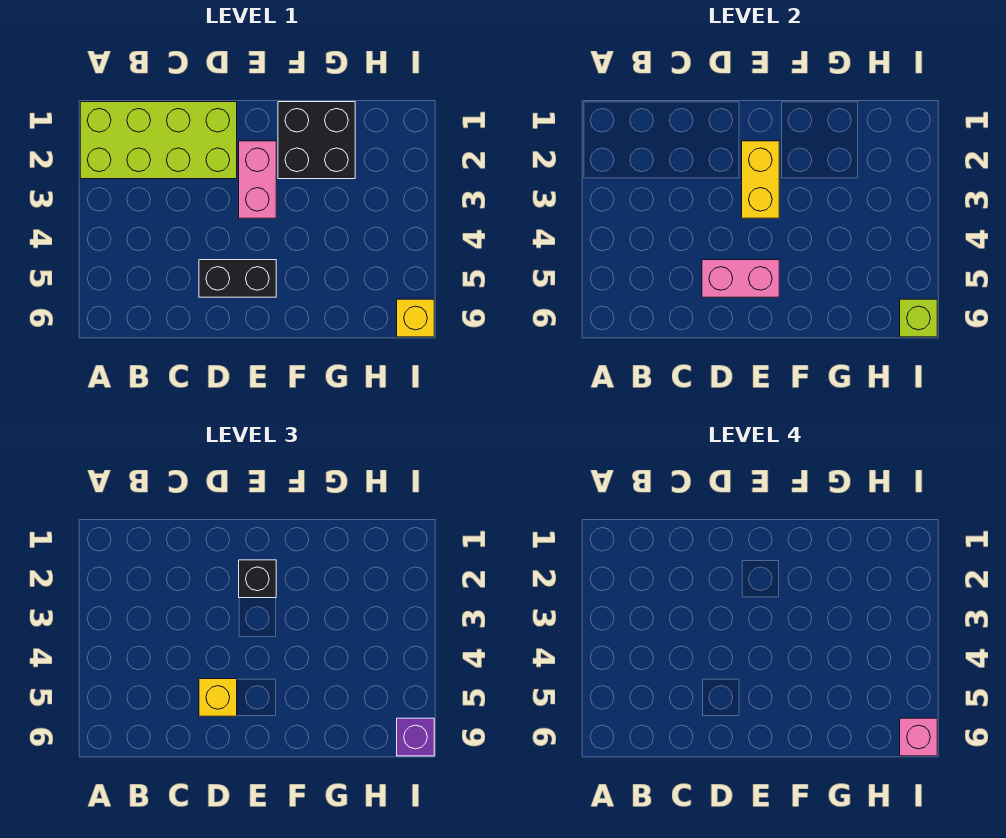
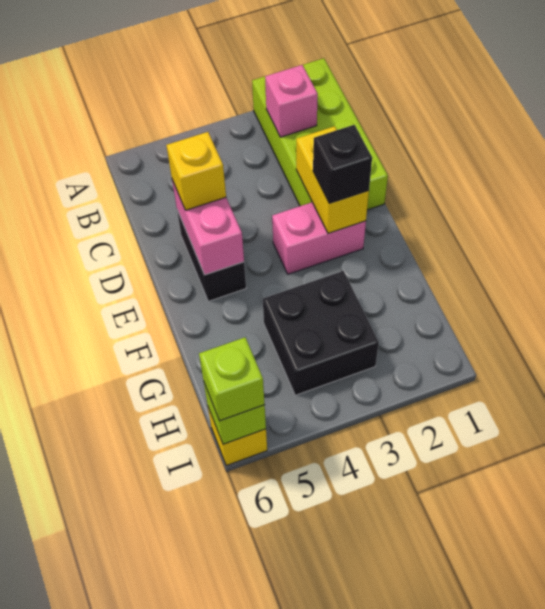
yellow 1x2 brick [742,141,779,218] -> yellow 1x2 brick turned to [296,126,369,233]
black 2x2 brick [278,102,355,179] -> black 2x2 brick moved to [263,271,379,395]
purple 1x1 brick [397,718,434,756] -> lime 1x1 brick [199,337,265,421]
pink 1x1 brick [900,718,937,756] -> pink 1x1 brick moved to [265,65,318,137]

